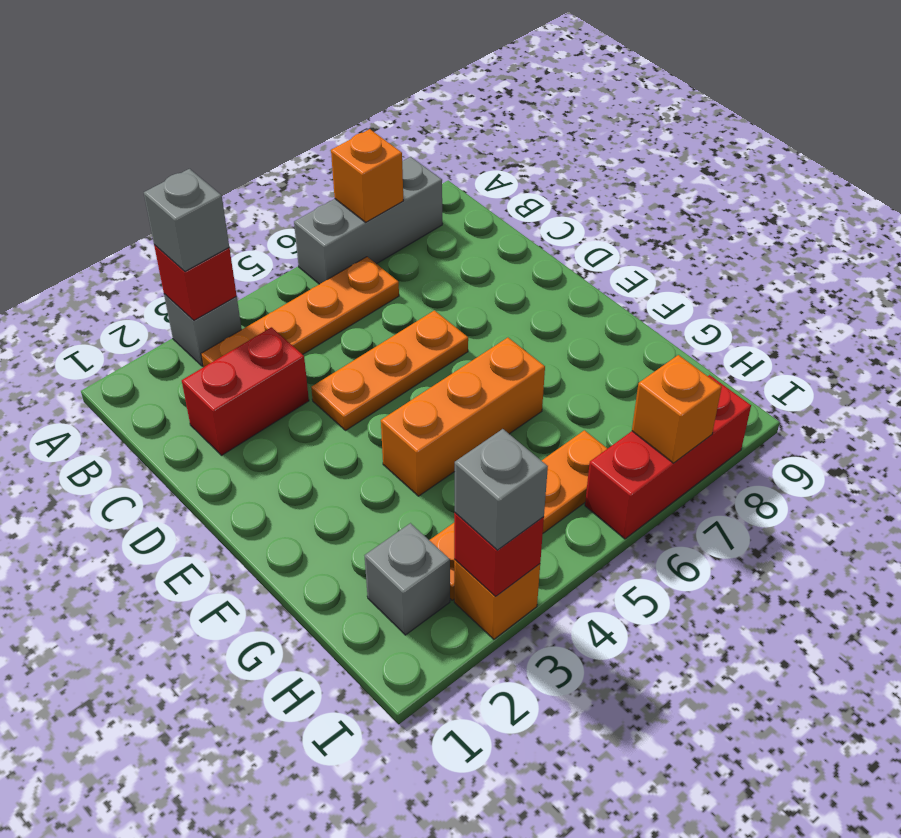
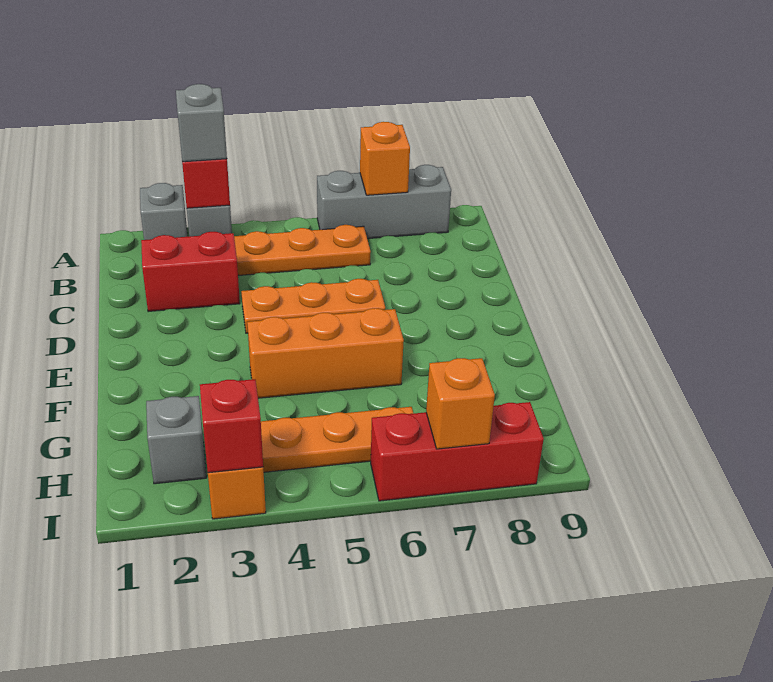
grey 1x1 brick [455,429,548,550] -> grey 1x1 brick moved to [140,183,187,240]

